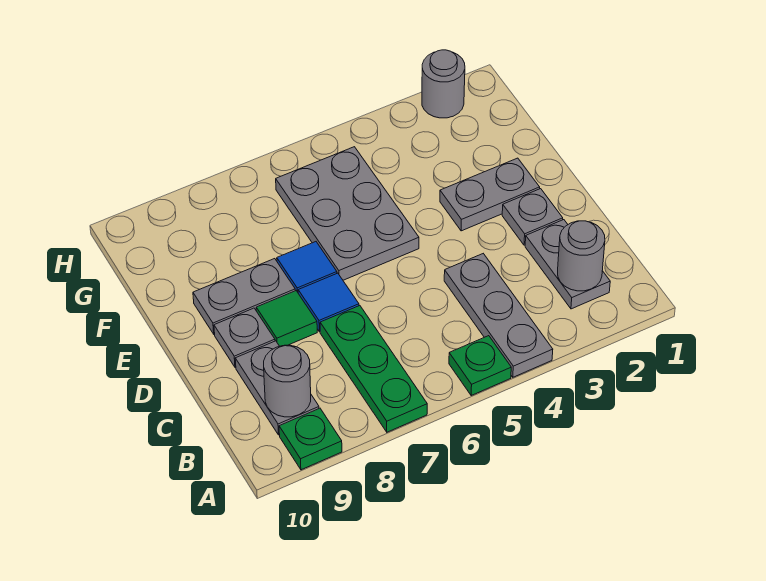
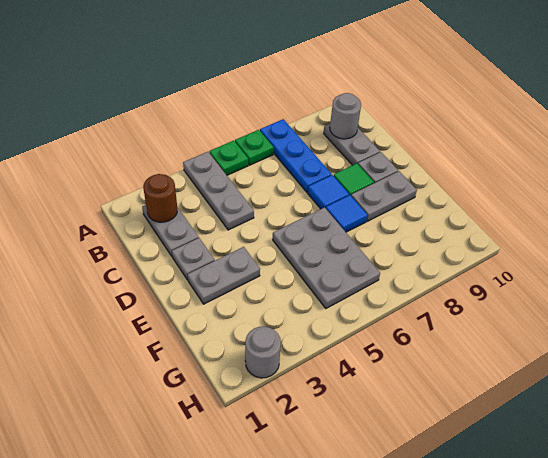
green 1x3 plate [320,306,427,432] -> blue 1x3 plate [260,119,332,193]
green 1x1 plate [279,408,342,470] -> green 1x1 plate moved to [235,130,274,165]
grey 1x1 round brick [558,221,605,291] -> brown 1x1 round brick [143,174,177,222]

